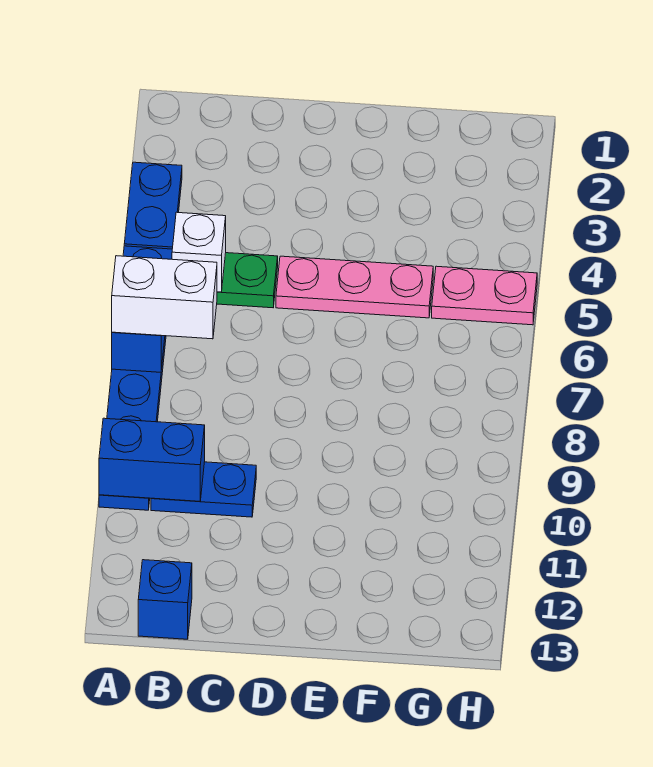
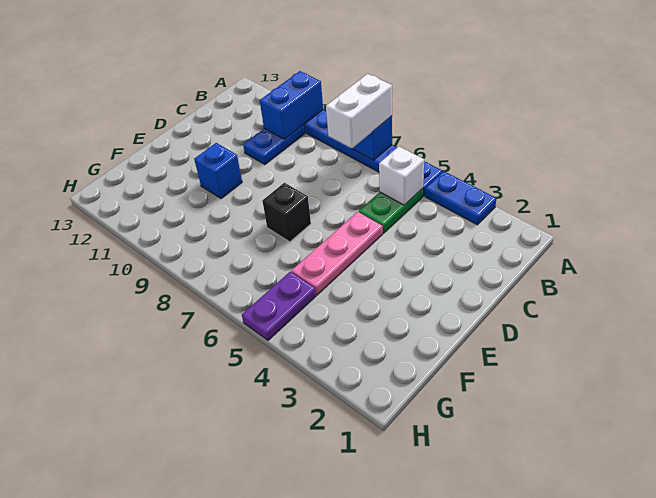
blue 1x1 brick [138,560,192,639] -> blue 1x1 brick moved to [194,143,242,199]
none -> black 1x1 brick [262,183,311,242]
pink 1x2 plate [432,266,537,325] -> purple 1x2 plate [242,272,316,340]

